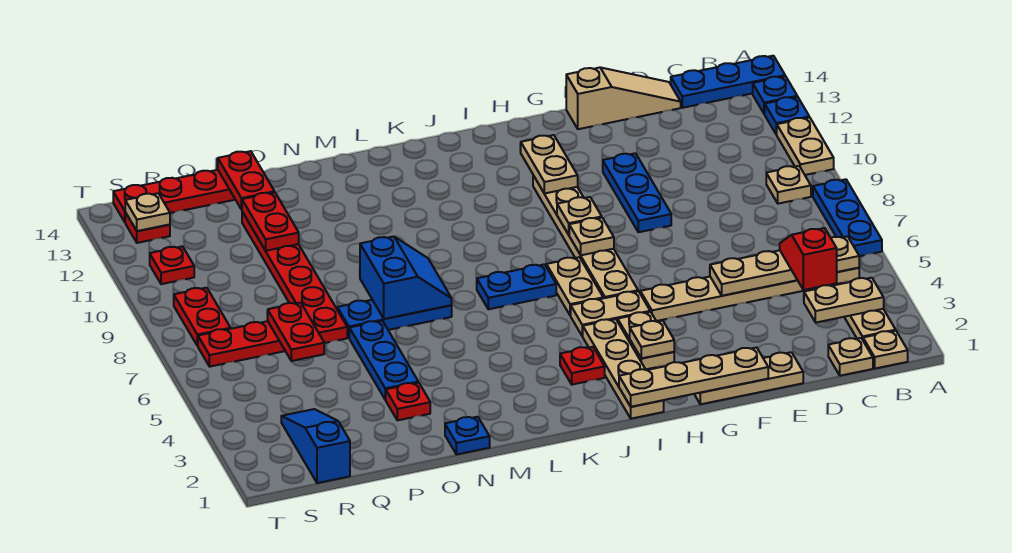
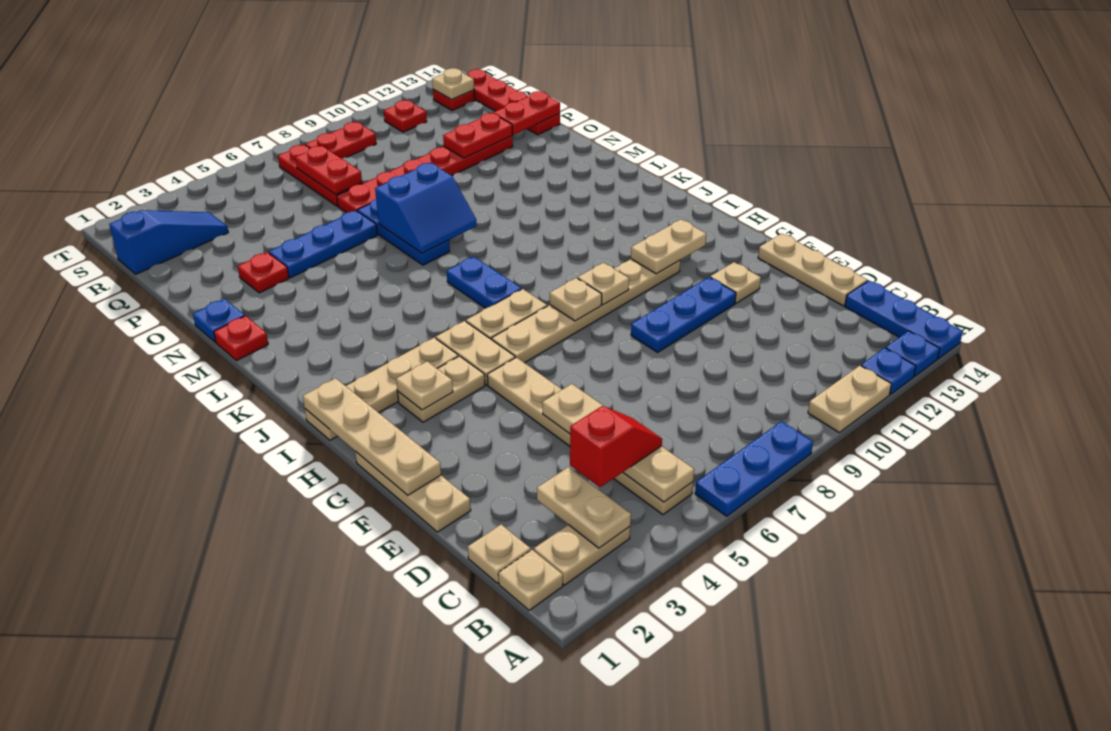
tan 1x1 plate [766,166,811,204] -> tan 1x1 plate moved to [710,262,761,303]
tan 1x3 slope [566,68,681,129] -> tan 1x3 plate [758,233,867,306]
red 1x1 plate [560,347,605,385] -> red 1x1 plate moved to [214,316,268,360]
red 1x2 plate [268,303,324,361] -> red 1x2 plate turned to [295,146,362,195]

